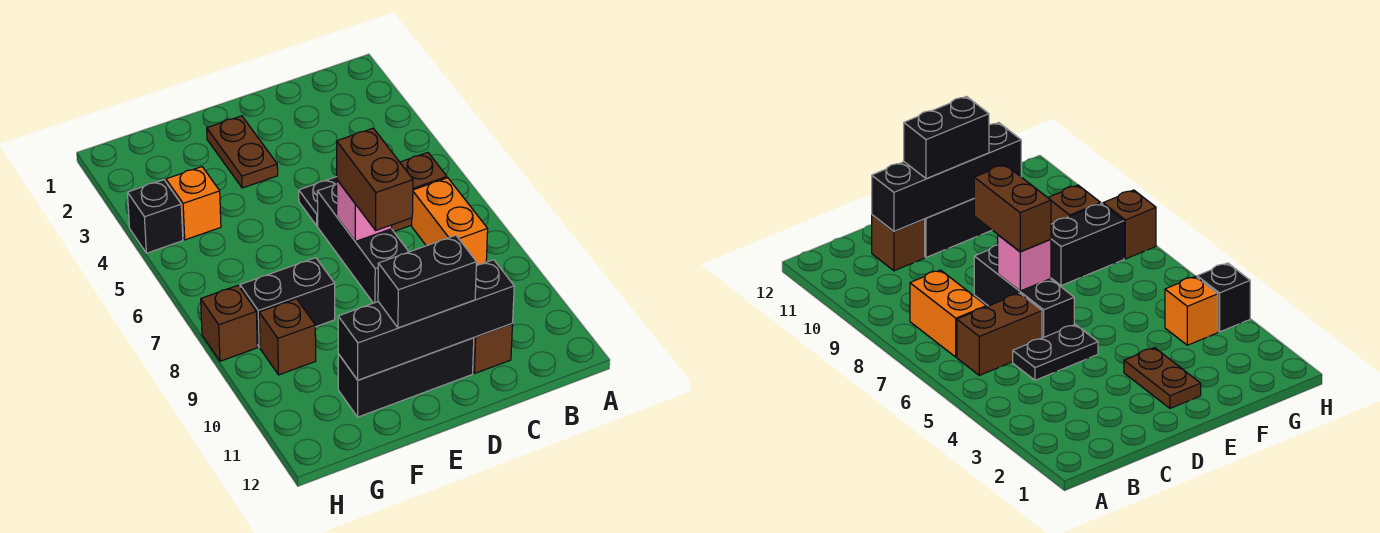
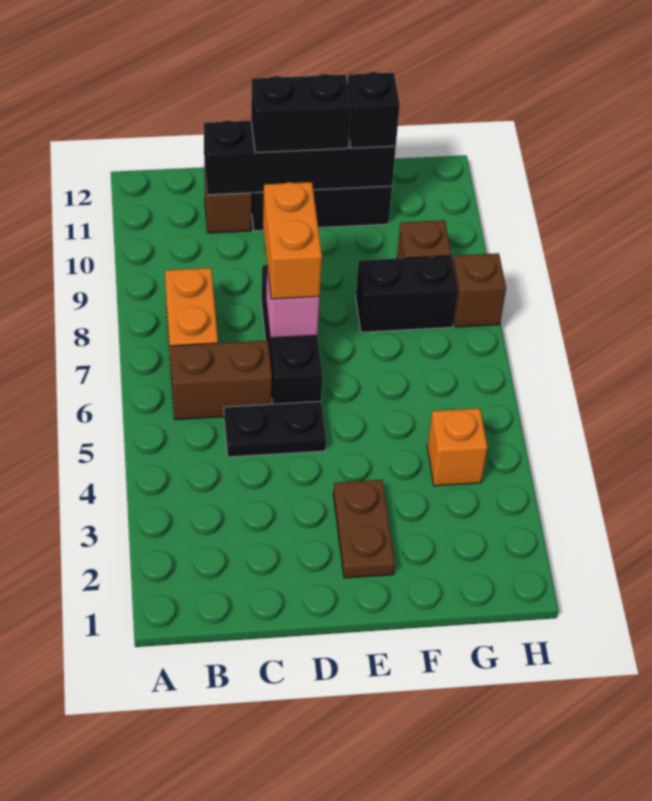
brown 1x2 brick [337,128,413,230] -> orange 1x2 brick [263,182,322,299]
black 1x1 brick [128,180,183,253] -> black 1x1 brick moved to [348,72,400,148]

